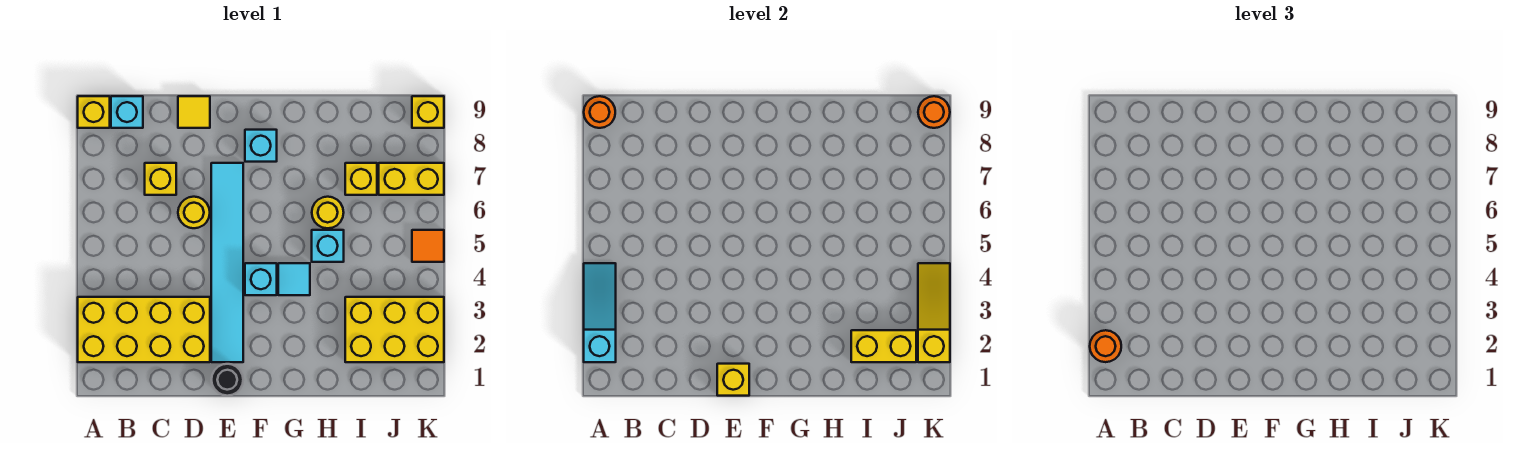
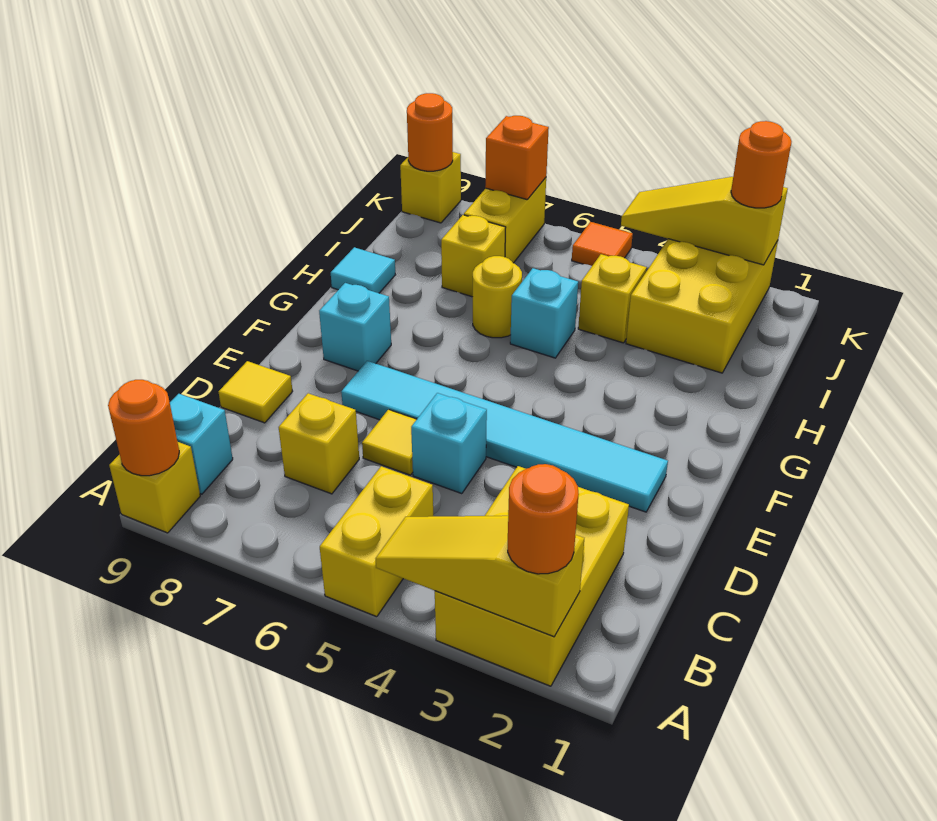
yellow 2x4 brick [78,297,210,362] -> yellow 2x3 brick [435,466,629,686]
cyan 1x3 slope [584,263,616,362] -> yellow 1x3 slope [376,516,584,637]
yellow 1x1 round brick [178,197,210,228] -> yellow 1x1 tile [362,410,417,475]
black 1x1 round brick [211,364,243,396] -> none
yellow 1x1 brick [717,364,749,396] -> yellow 1x1 brick moved to [578,254,647,343]
cyan 1x1 brick [245,263,277,295] -> cyan 1x1 brick moved to [411,393,487,494]
cyan 1x1 tile [278,263,310,295] -> cyan 1x1 tile moved to [331,247,395,293]
yellow 1x2 brick [851,330,916,362] -> yellow 1x2 brick moved to [320,466,433,617]
none -> orange 1x1 round brick [731,121,792,208]
none -> orange 1x1 brick [485,116,549,200]

